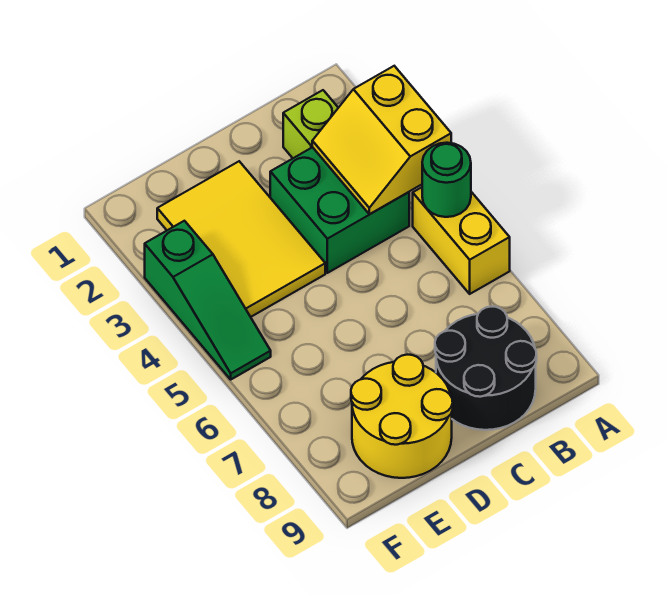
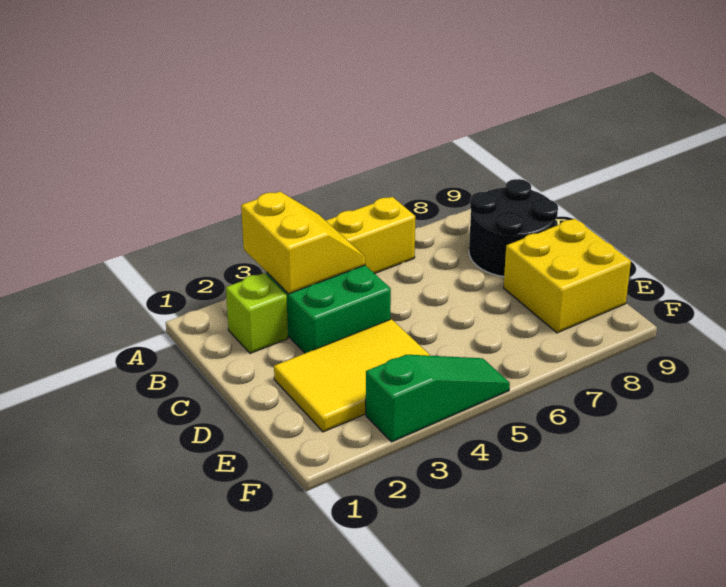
yellow 2x2 slope [312,66,451,214] -> yellow 2x2 slope turned to [241,192,365,294]
green 1x1 round brick [422,143,471,217] -> none
yellow 2x2 round brick [351,355,453,478] -> yellow 2x2 brick [504,219,631,333]

